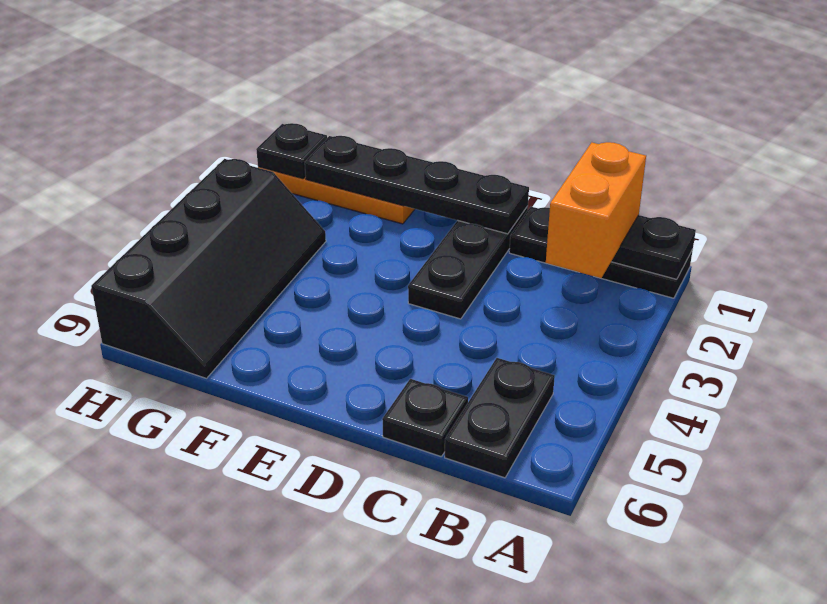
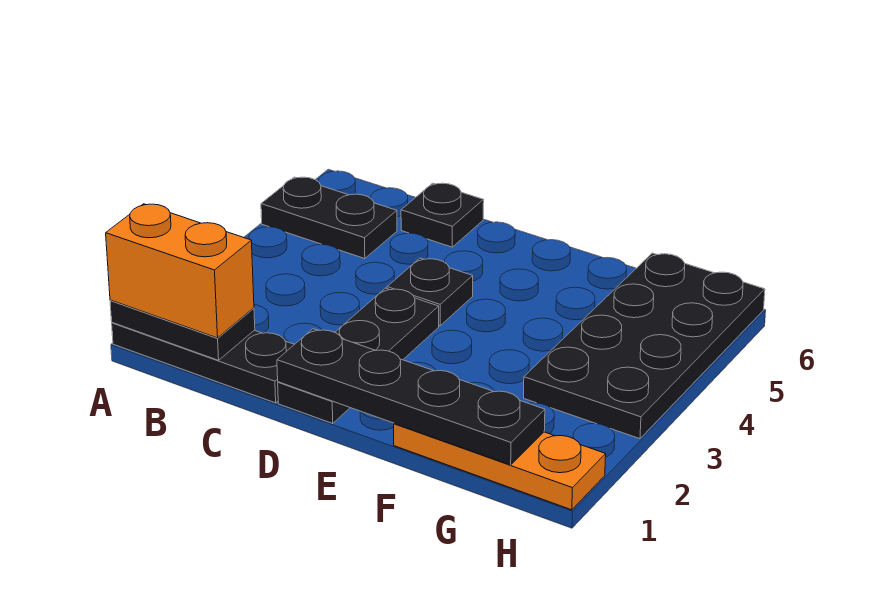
orange 1x2 brick [546,142,646,278] -> orange 1x2 brick turned to [106,204,254,338]
black 1x2 plate [445,358,555,478] -> black 1x2 plate turned to [261,177,397,259]
black 2x4 slope [91,159,326,378] -> black 2x4 plate [524,253,765,439]
black 1x1 plate [256,123,327,179] -> black 1x1 plate moved to [387,258,473,326]

